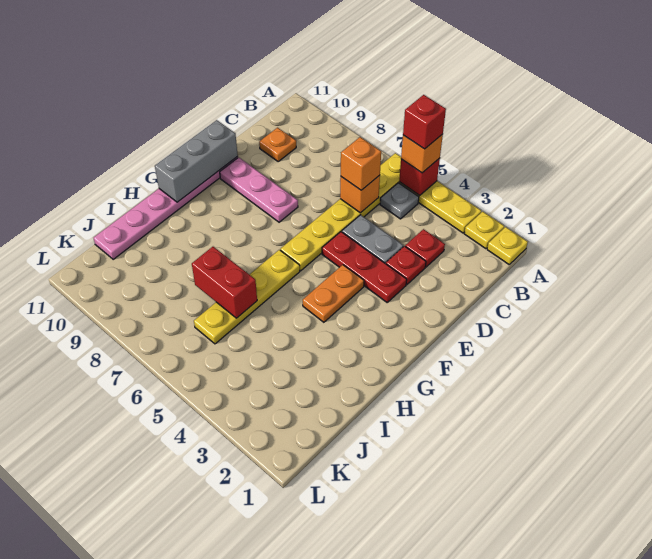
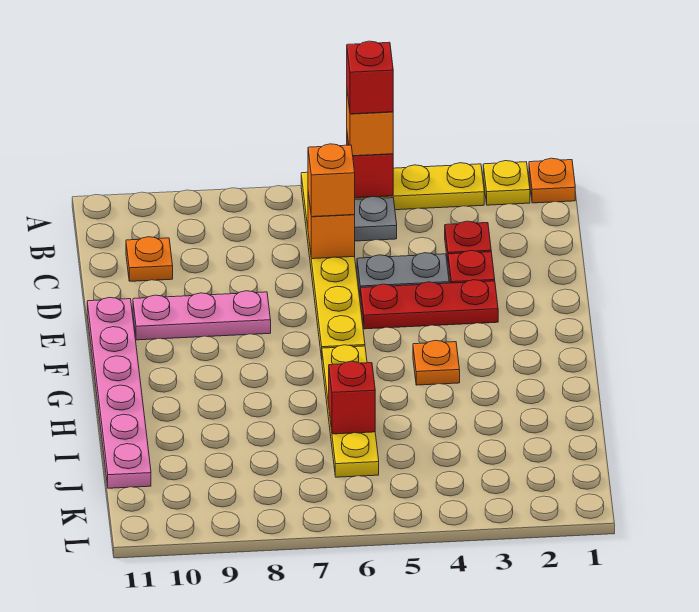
yellow 1x1 plate [487,227,528,264] -> orange 1x1 plate [529,158,575,203]
grey 1x3 brick [155,120,238,202] -> none
orange 1x2 plate [303,265,364,322] -> orange 1x1 plate [413,340,460,385]
red 1x2 brick [192,247,257,318] -> red 1x1 brick [329,361,375,434]

